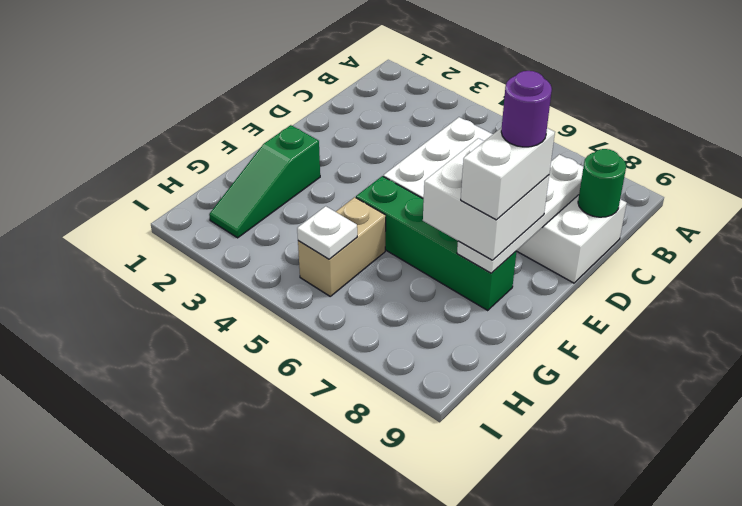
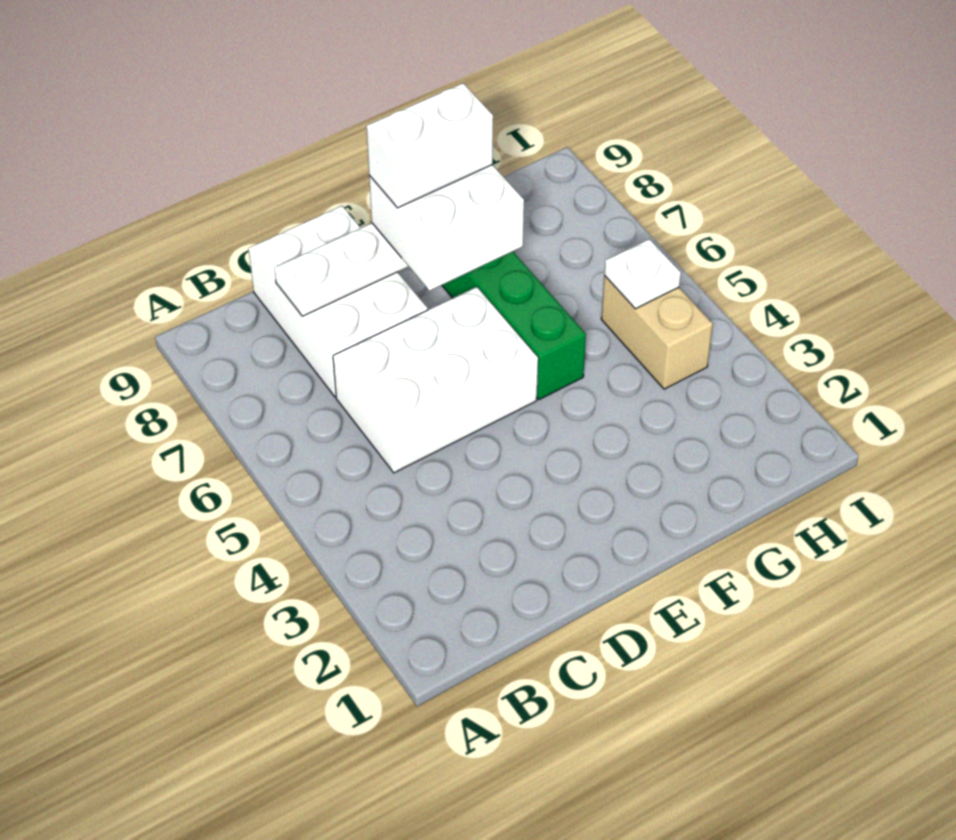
green 1x1 round brick [578,149,626,217] -> none
purple 1x1 round brick [501,71,552,147] -> none
green 1x3 slope [209,125,320,238] -> none
tan 1x2 brick [298,197,386,296] -> tan 1x2 brick turned to [601,276,713,389]

